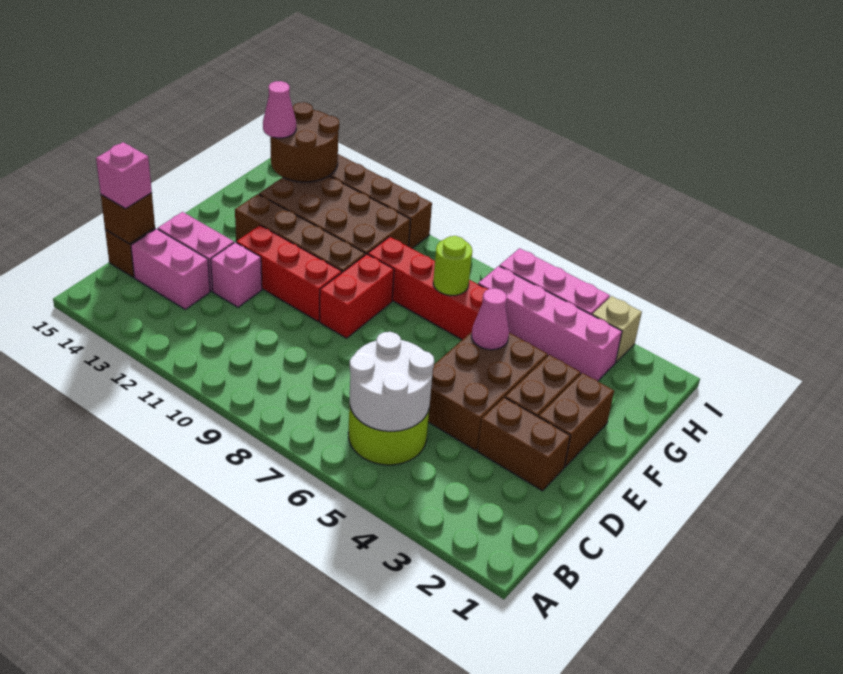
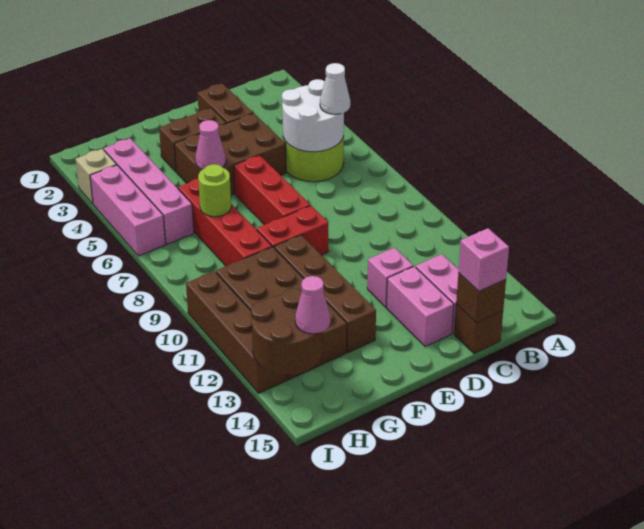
none -> white 1x1 cone [320,63,350,114]
brown 1x2 brick [539,373,614,467] -> none
red 1x3 brick [236,225,342,321] -> red 1x3 brick moved to [234,155,310,225]

